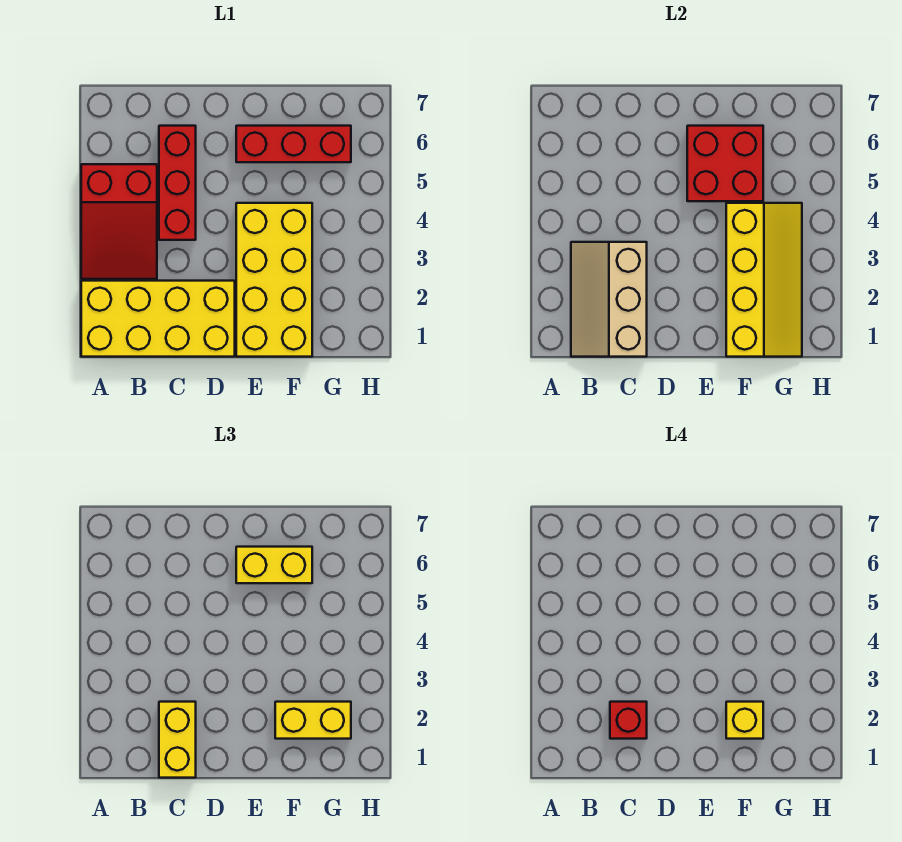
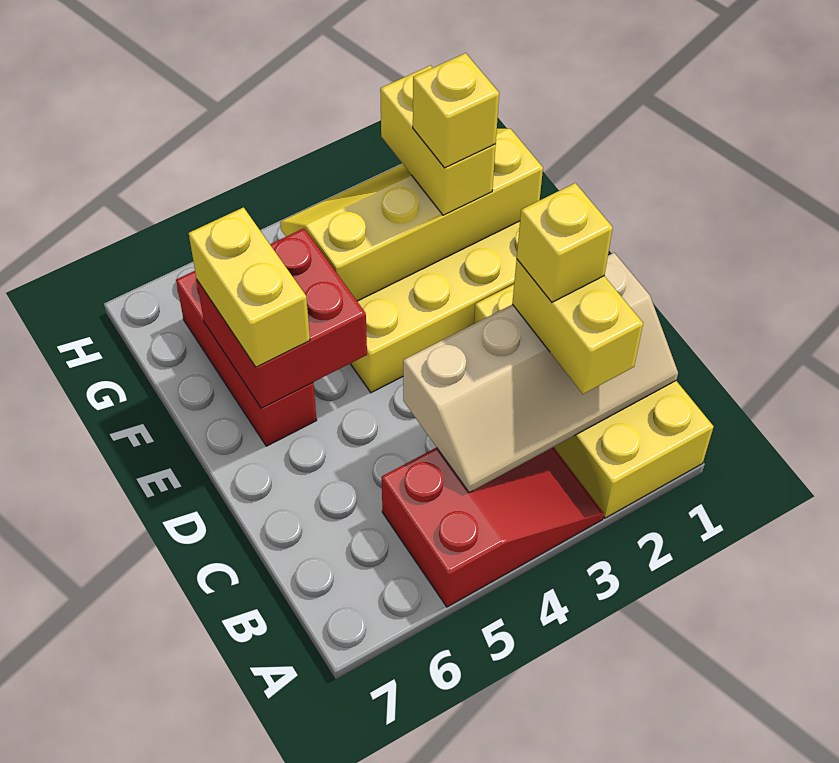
tan 2x3 slope [571,242,647,357] -> tan 2x4 slope [403,253,678,492]
yellow 1x2 brick [159,702,196,778] -> yellow 1x2 brick turned to [512,259,643,394]
red 1x1 brick [610,702,647,739] -> yellow 1x1 brick [517,183,613,302]
red 1x3 brick [159,126,196,240] -> none

